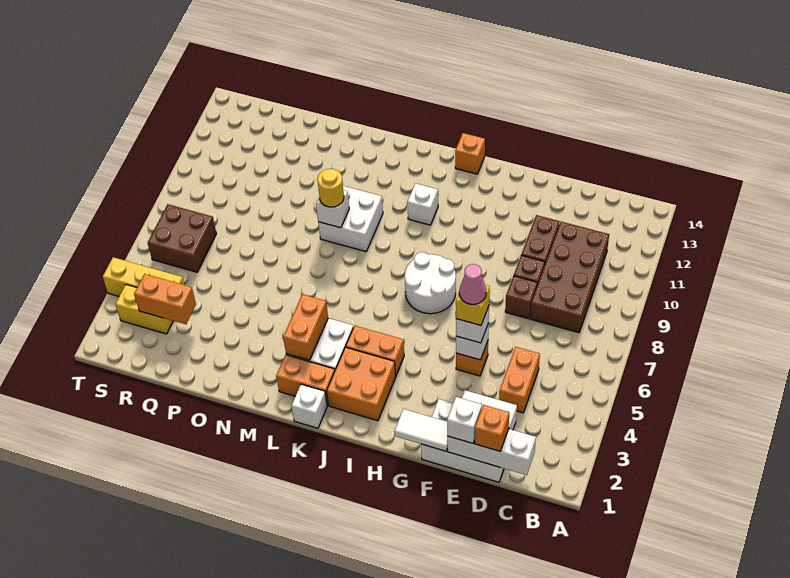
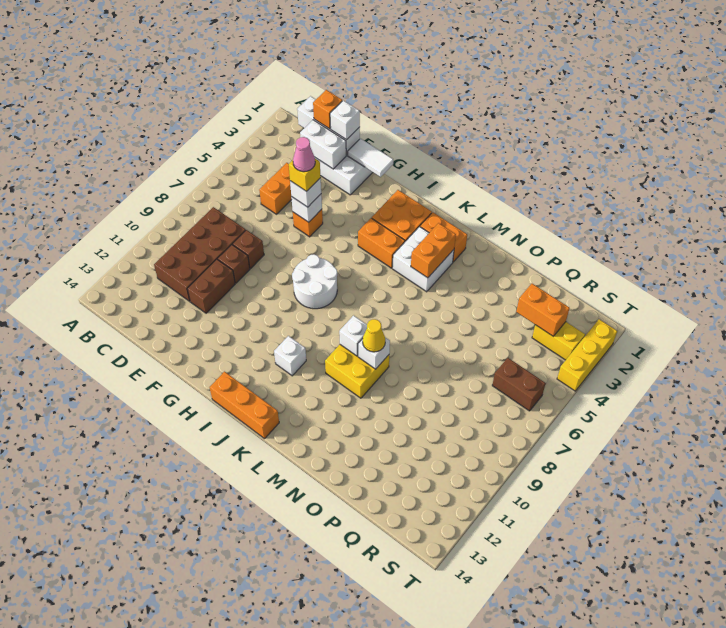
orange 1x1 brick [455,133,485,174] -> orange 1x3 brick [210,372,279,439]
white 1x1 brick [292,384,327,428] -> white 1x1 brick moved to [339,315,367,356]
white 2x2 brick [318,186,383,251] -> yellow 2x2 brick [325,345,389,398]
yellow 1x1 round brick [317,169,344,207] -> yellow 1x1 cone [363,319,385,352]
yellow 1x3 brick [103,257,184,296] -> yellow 1x3 brick turned to [557,319,617,391]
brown 2x2 brick [148,204,216,272] -> brown 1x2 brick [492,358,546,411]

